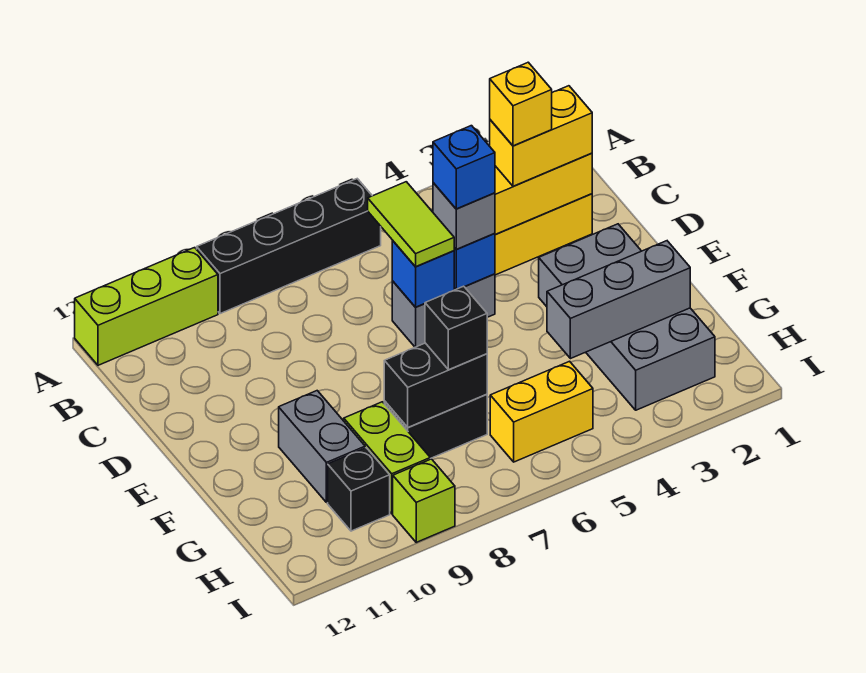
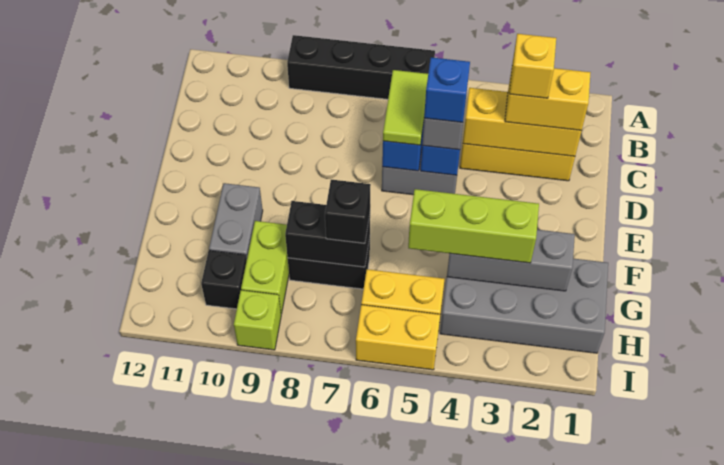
lime 1x3 brick [75,248,218,365] -> lime 1x3 brick moved to [408,189,539,263]
grey 2x4 brick [539,224,715,410] -> grey 2x4 brick turned to [440,258,608,353]
none -> yellow 1x2 brick [356,305,440,370]

